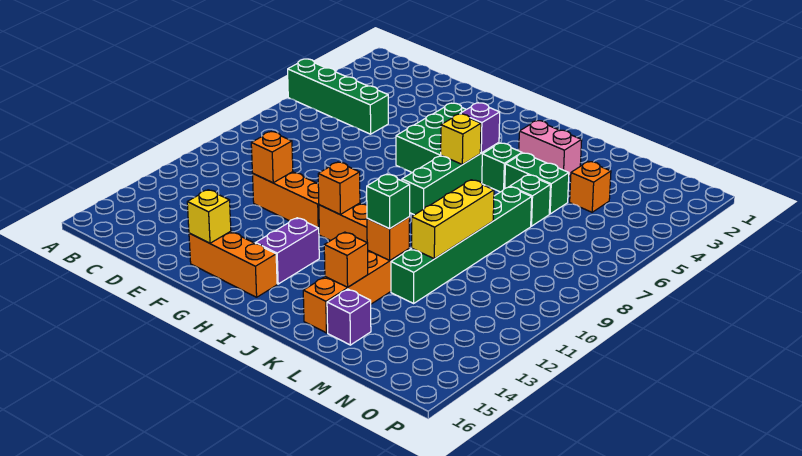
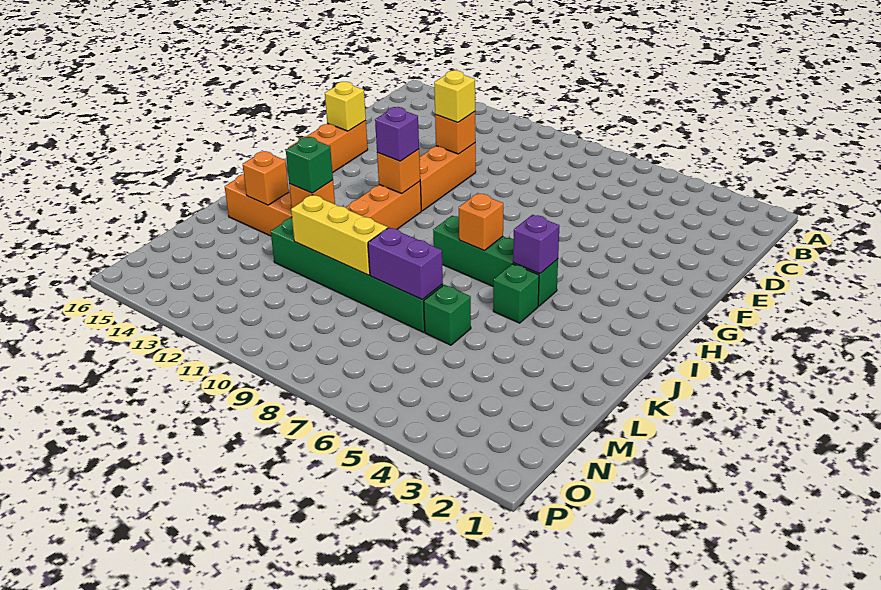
green 1x4 brick [288,59,388,134] -> none
green 2x3 brick [396,103,466,172] -> none
purple 1x2 brick [256,218,319,284] -> purple 1x2 brick moved to [368,228,443,300]
yellow 1x1 brick [441,114,481,165] -> yellow 1x1 brick moved to [434,70,475,122]
pink 1x2 brick [519,121,582,176] -> none
green 1x2 brick [505,153,569,214] -> none
purple 1x1 brick [327,289,371,345] -> purple 1x1 brick moved to [375,107,419,161]
orange 1x1 brick [570,161,611,212] -> orange 1x1 brick moved to [459,193,503,250]

